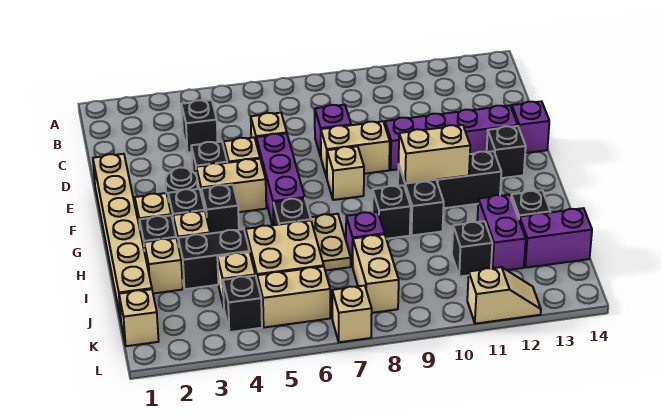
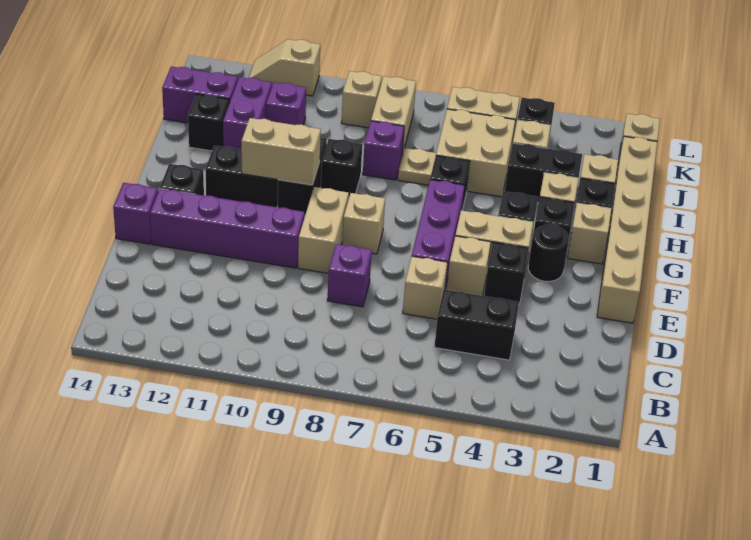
black 1x1 brick [181,100,218,153] -> black 1x2 brick [434,290,519,360]
tan 1x2 brick [321,121,390,177] -> tan 1x2 brick turned to [298,187,349,273]
tan 1x2 plate [311,214,351,271] -> tan 1x1 plate [398,148,436,185]
black 1x1 brick [452,221,492,277] -> purple 1x1 brick [266,82,306,125]
tan 1x1 brick [332,286,372,342] -> tan 1x1 brick moved to [341,71,382,128]

